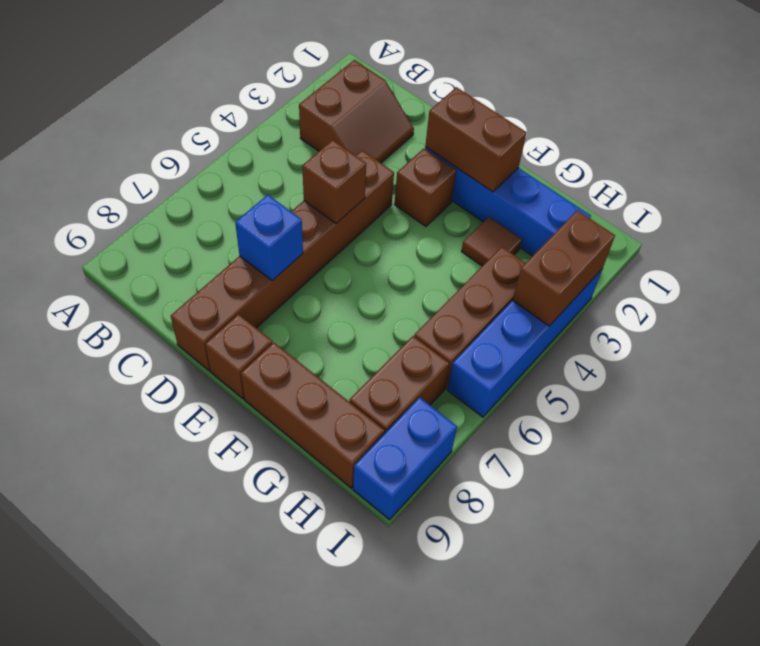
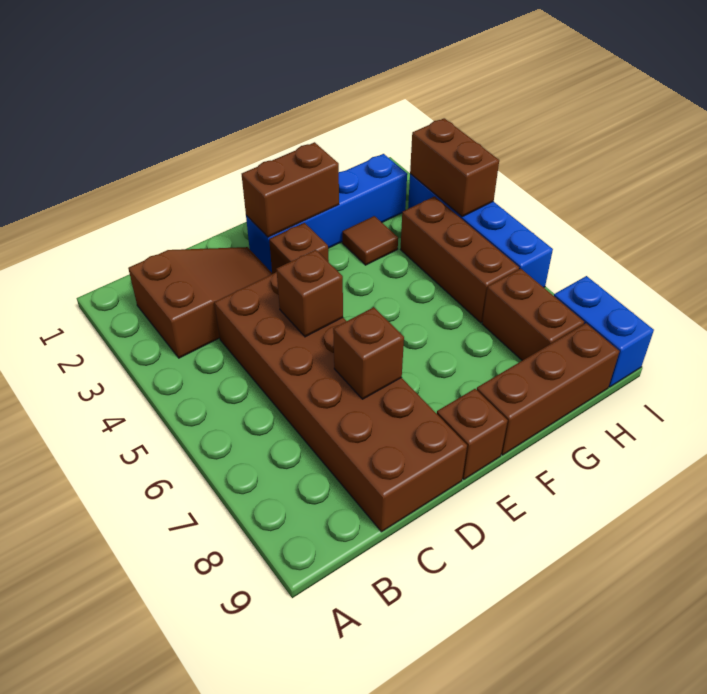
brown 2x2 slope [299,60,414,163] -> brown 2x3 slope [128,247,273,358]
brown 1x6 brick [171,150,394,371] -> brown 2x6 brick [214,272,467,532]
blue 1x1 brick [235,195,303,281] -> brown 1x1 brick [333,307,404,399]

